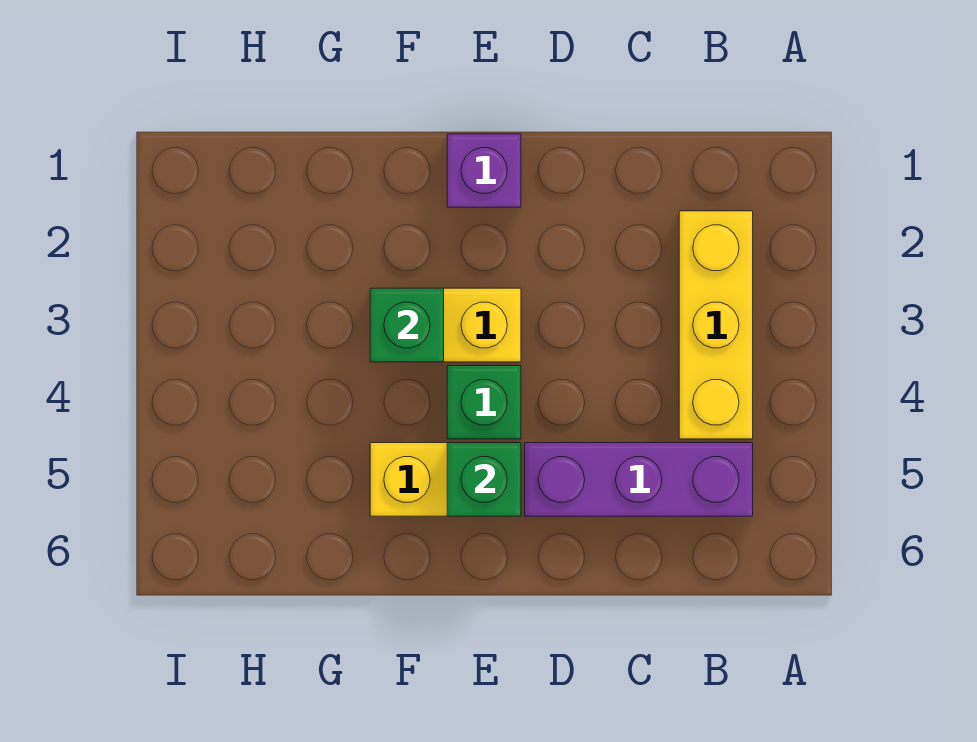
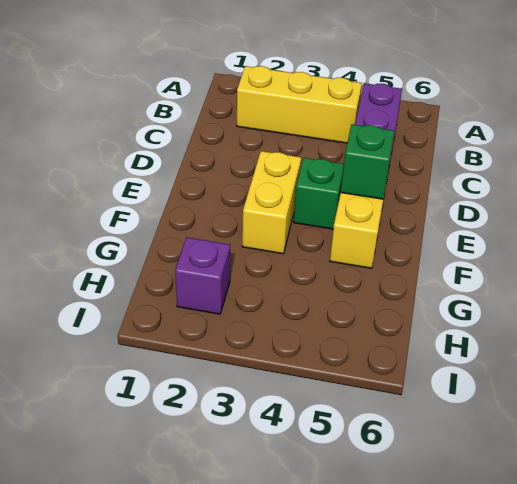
purple 1x1 brick [447,134,521,207] -> purple 1x1 brick moved to [175,237,230,314]
green 1x1 brick [370,288,444,362] -> none

